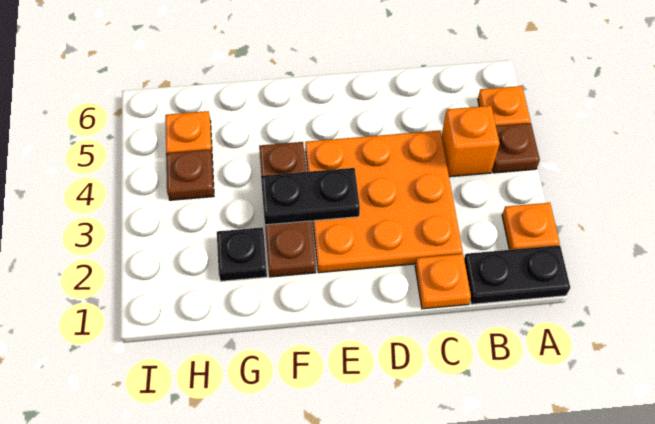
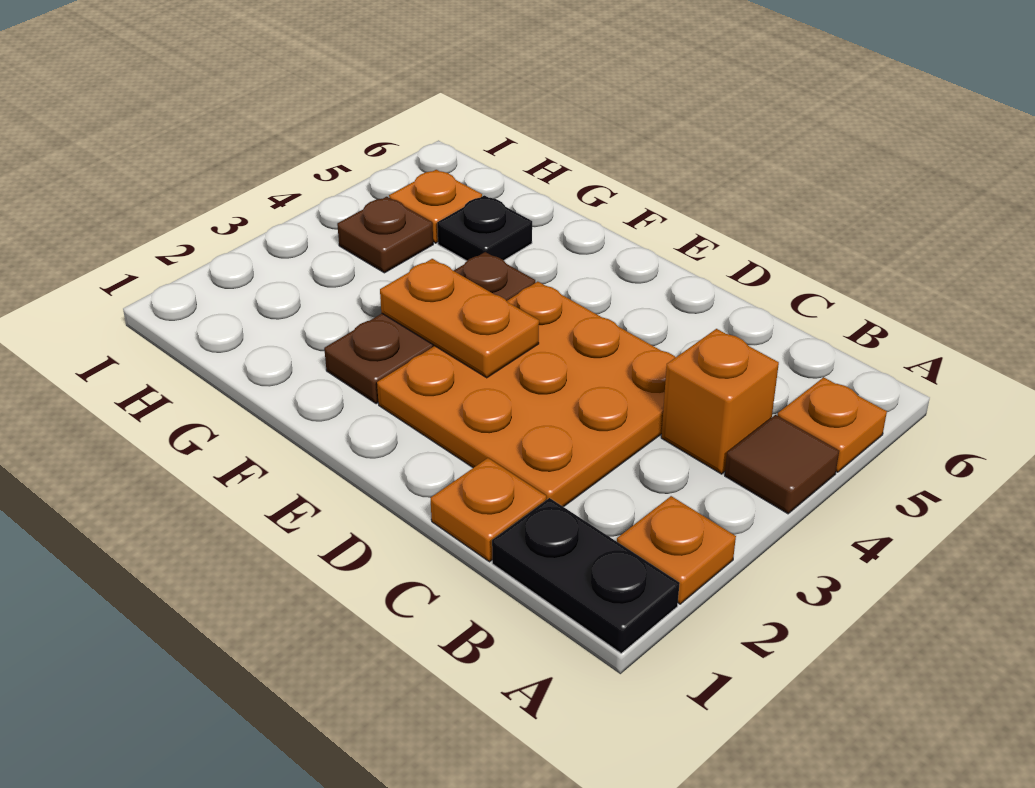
brown 1x1 plate [492,123,540,173] -> brown 1x1 tile [725,415,839,514]
black 1x2 plate [261,168,360,225] -> orange 1x2 plate [380,259,539,378]
black 1x1 plate [217,227,267,281] -> black 1x1 plate moved to [437,195,532,261]

